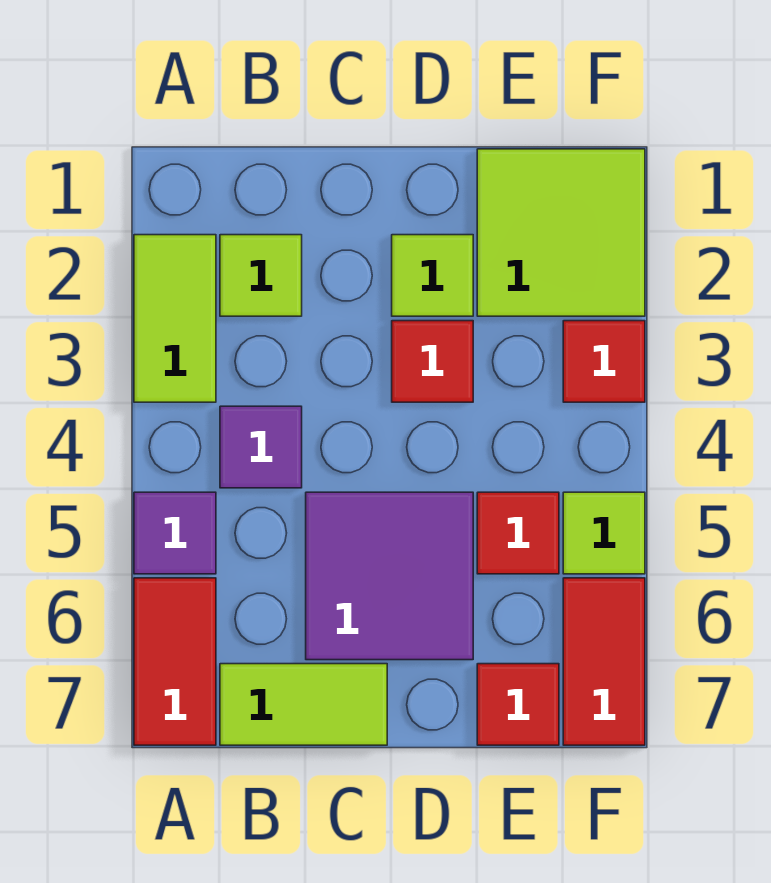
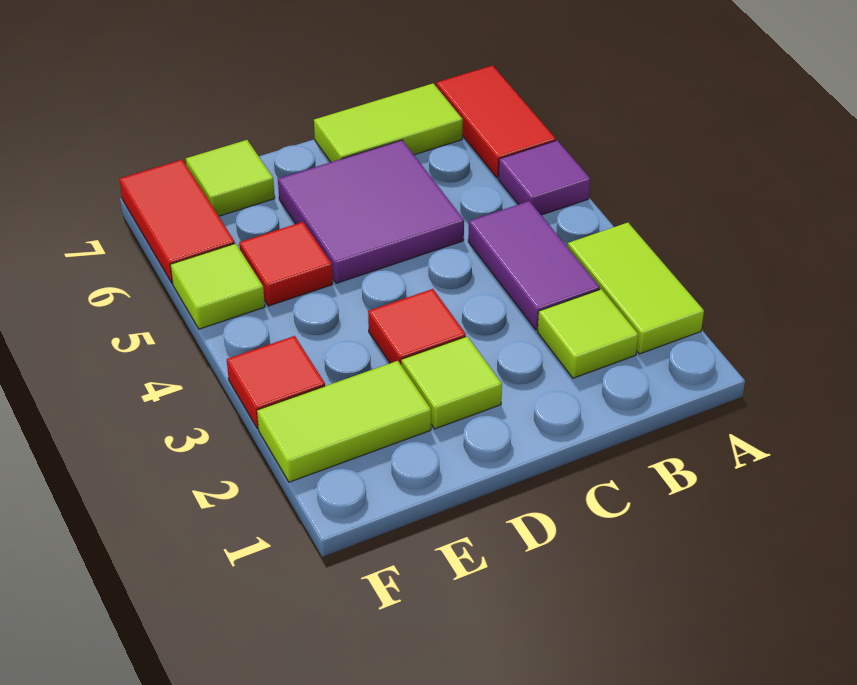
purple 1x1 tile [220,406,302,488] -> purple 1x2 tile [468,201,600,330]
lime 2x2 tile [477,149,645,316] -> lime 1x2 tile [257,361,431,482]
red 1x1 tile [477,664,559,745] -> lime 1x1 tile [186,140,275,216]

